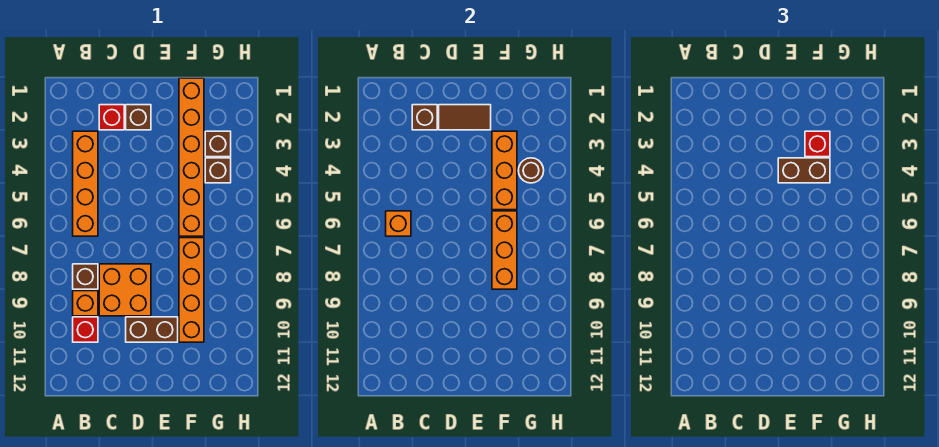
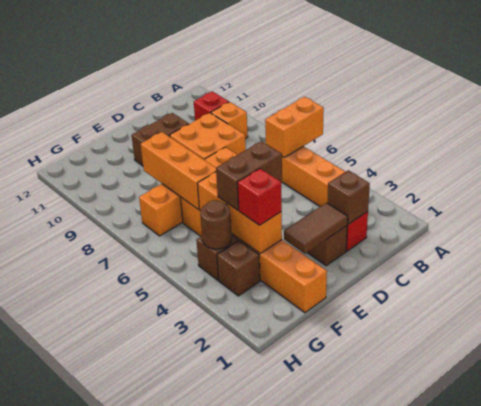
orange 1x1 brick [386,211,411,236] -> orange 1x2 brick [265,97,324,157]
brown 1x1 brick [73,264,98,289] -> none
orange 1x4 brick [179,238,204,342] -> orange 1x4 brick turned to [139,147,237,236]

